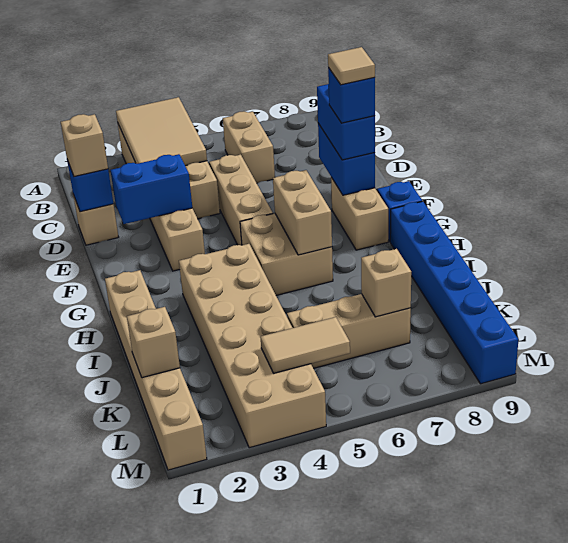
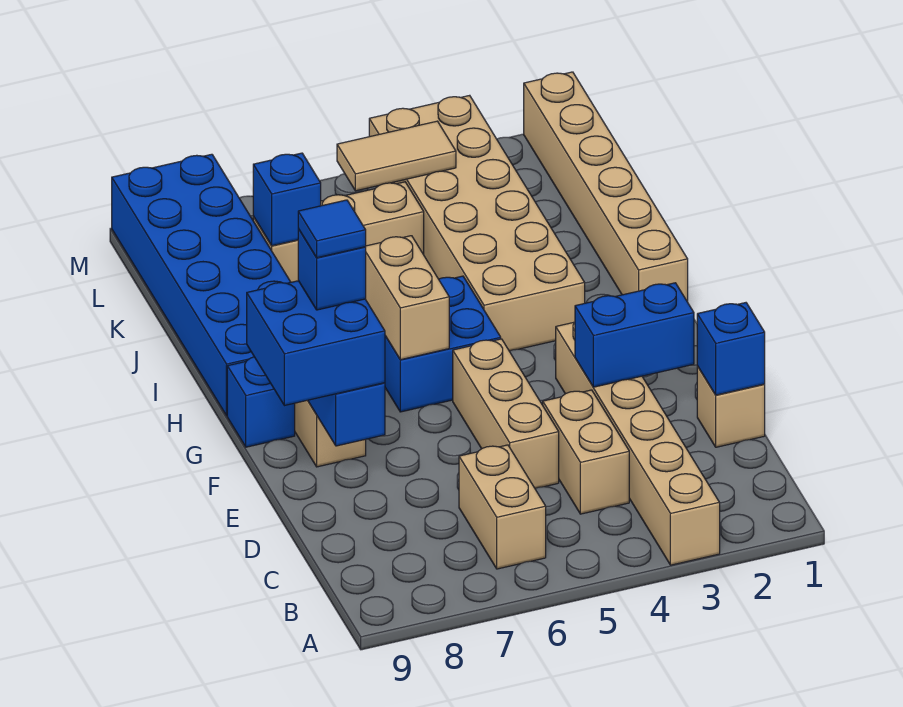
tan 2x3 tile [116,97,207,166] -> none
tan 1x1 brick [61,114,108,176] -> none
blue 1x2 brick [317,84,375,160] -> blue 2x2 brick [247,281,385,406]
tan 1x1 tile [328,47,375,85] -> blue 1x1 tile [298,200,366,258]
tan 2x2 brick [240,213,333,295] -> blue 2x2 brick [385,276,501,412]
blue 1x6 brick [390,201,519,384] -> blue 2x6 brick [112,154,291,416]
tan 1x1 brick [127,307,180,378] -> none
tan 1x1 brick [361,249,411,317] -> blue 1x1 brick [253,153,321,246]

